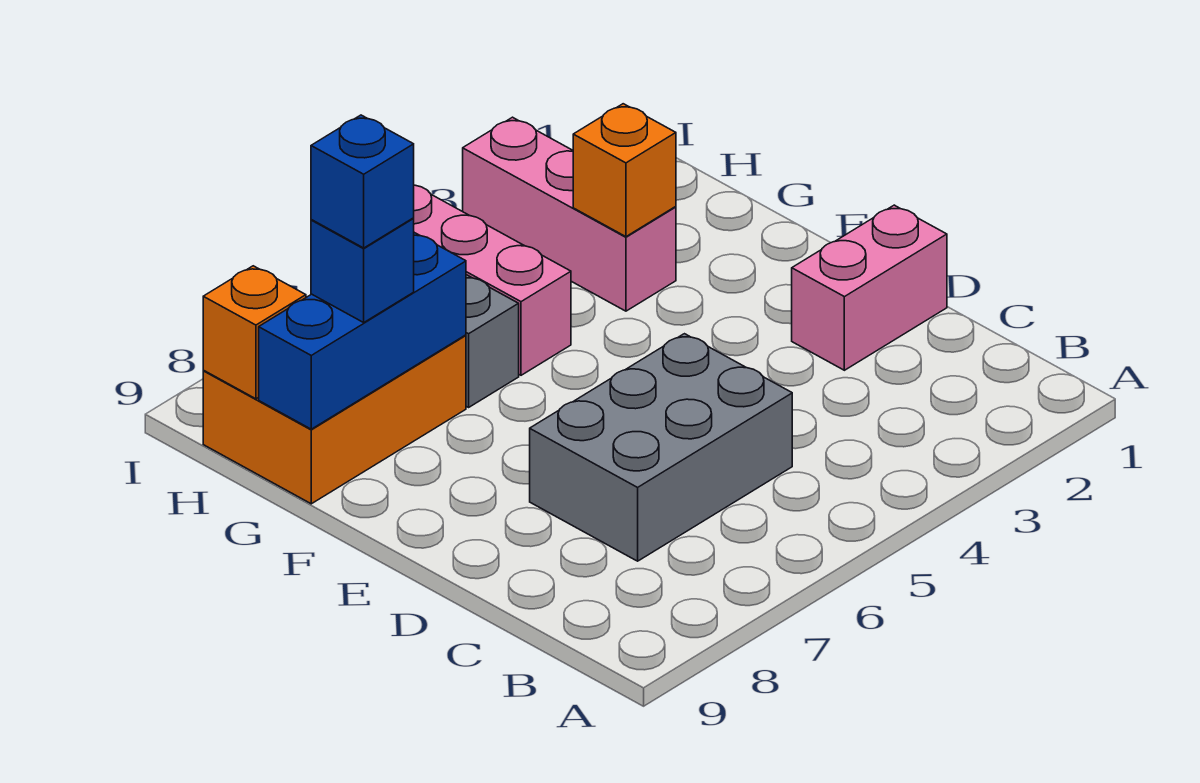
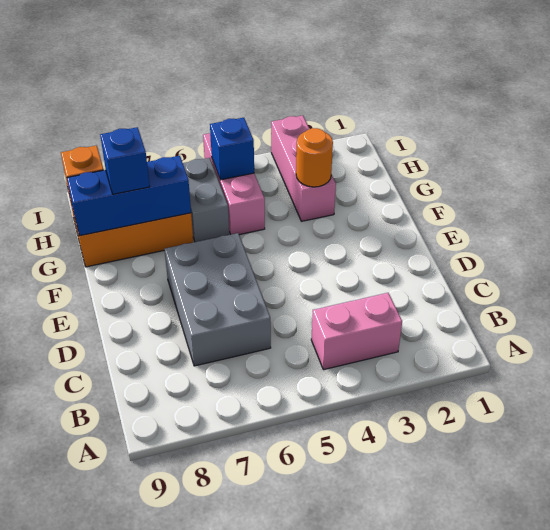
grey 2x3 brick [530,334,792,561] -> grey 2x3 brick turned to [164,233,271,366]
pink 1x2 brick [792,205,947,370] -> pink 1x2 brick moved to [311,293,402,370]
orange 1x1 brick [573,104,676,237] -> orange 1x1 round brick [296,128,333,187]
blue 1x1 brick [311,115,414,248] -> blue 1x1 brick moved to [210,118,254,180]

